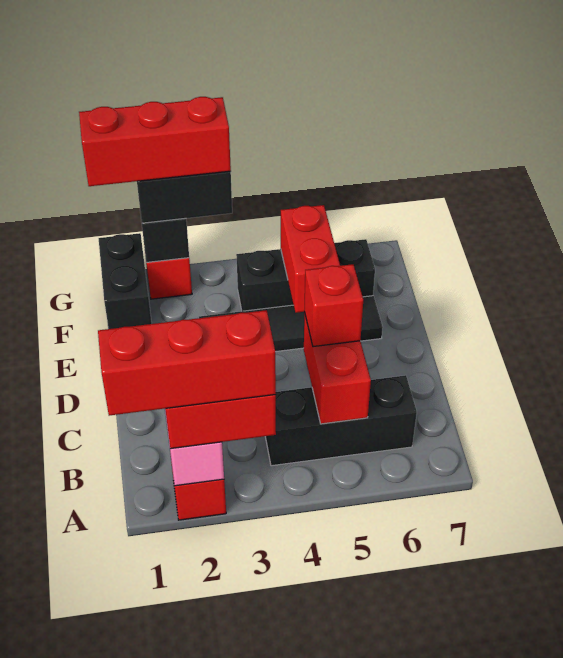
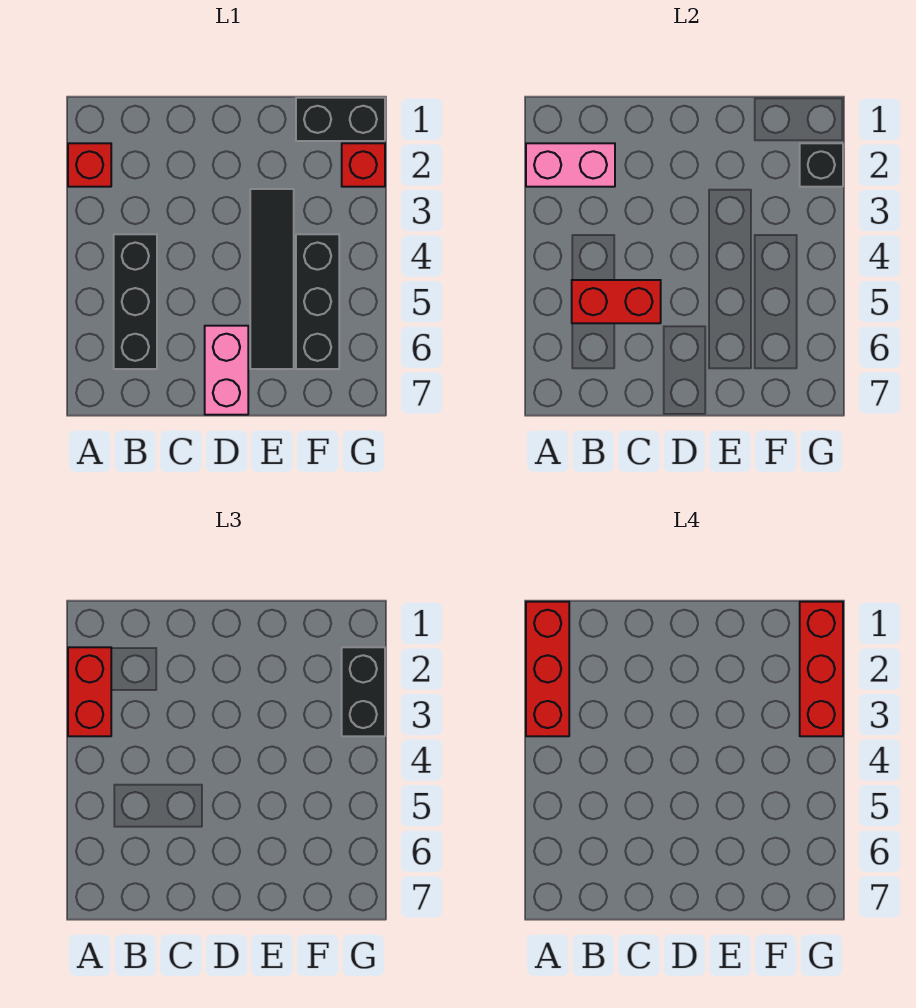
red 1x1 brick [304,264,363,347] -> none
none -> pink 1x2 brick [205,326,248,415]
red 1x2 brick [281,205,340,313] -> none

